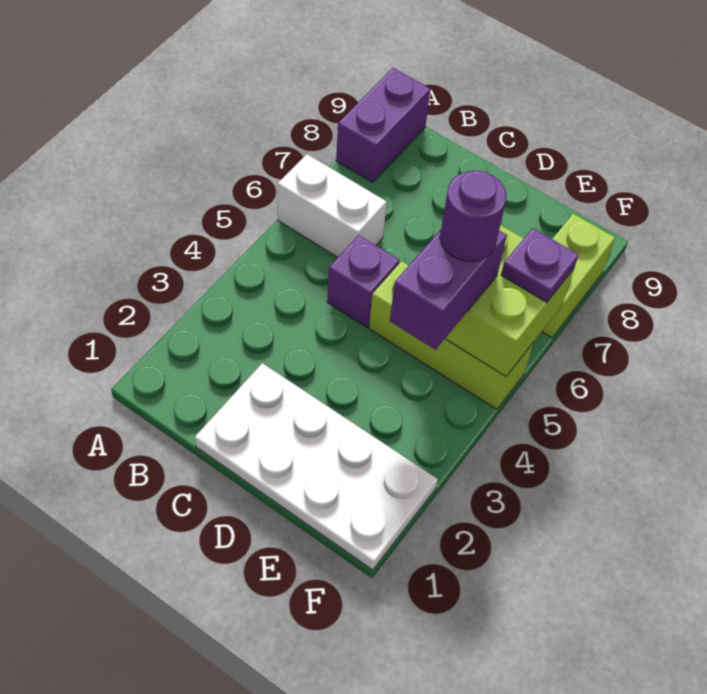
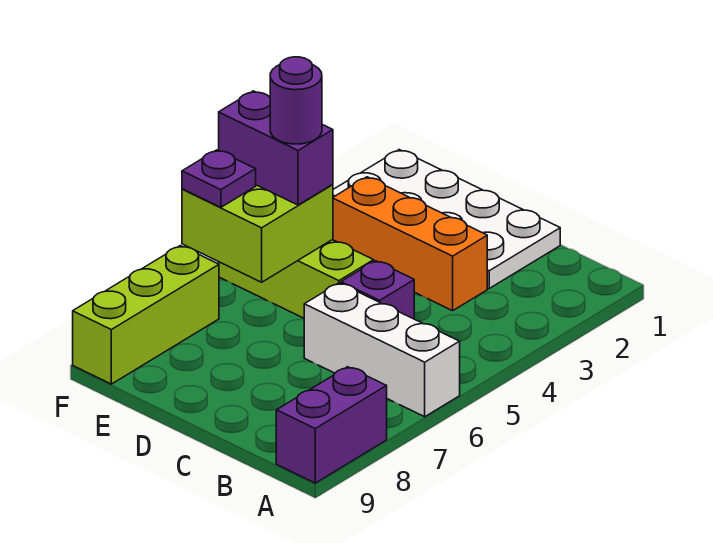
white 1x2 brick [277,154,387,257] -> white 1x3 brick [304,283,460,417]
none -> orange 1x3 brick [333,177,487,311]
purple 1x2 brick [390,230,507,350] -> purple 1x2 brick turned to [219,91,333,205]
lime 1x2 brick [542,214,615,338] -> lime 1x3 brick [73,246,219,384]

